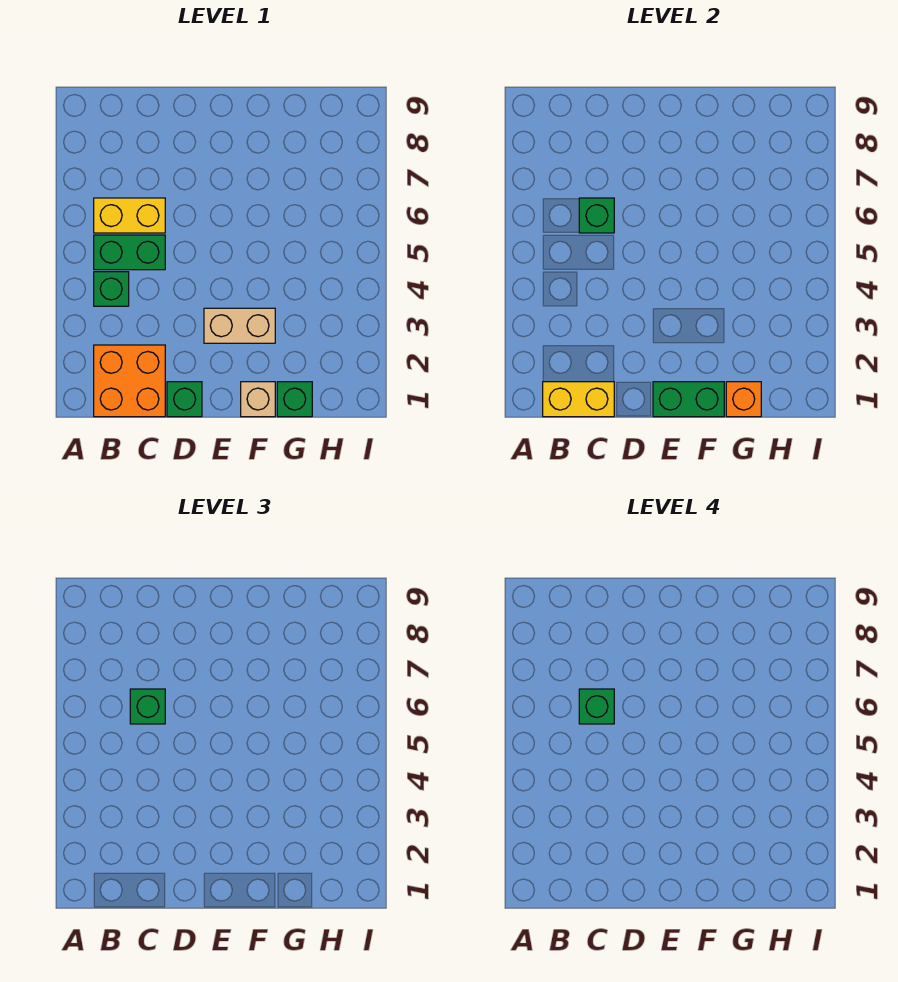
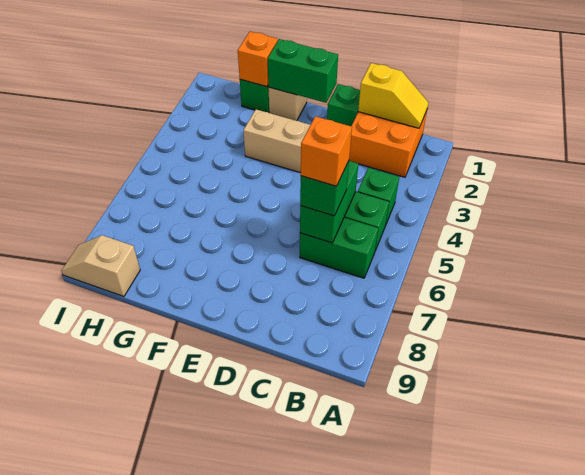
yellow 1x2 brick [543,382,614,417] -> yellow 1x2 slope [358,63,429,128]
yellow 1x2 brick [94,198,165,233] -> green 1x2 brick [300,218,378,278]
green 1x1 brick [579,198,614,233] -> green 1x2 brick [300,161,358,243]
green 1x1 brick [579,689,614,724] -> orange 1x1 brick [301,116,352,186]
none -> tan 1x2 slope [61,235,140,296]

